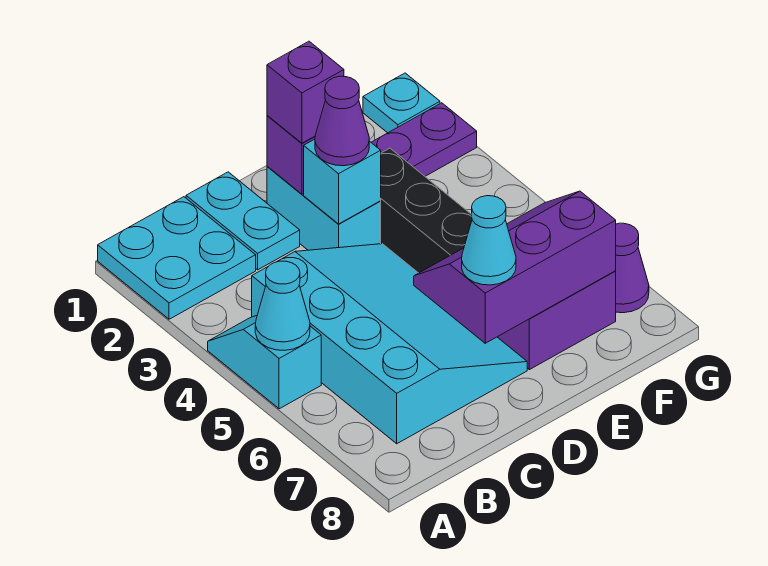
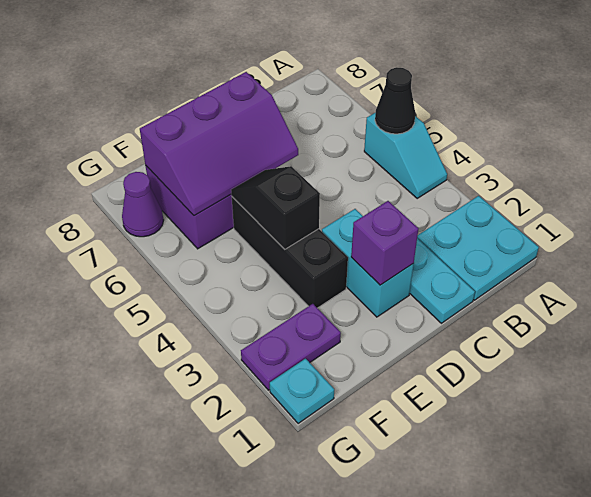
cyan 1x1 cone [255,261,310,350] -> black 1x1 cone [375,67,415,134]
cyan 3x4 slope [252,244,527,444] -> none
purple 1x1 brick [267,41,344,143] -> none
cyan 1x1 brick [304,139,381,224] -> none
purple 1x1 cone [315,76,369,166] -> none
cyan 1x1 cone [462,196,516,285] -> none
none -> black 1x2 slope [231,166,320,249]

